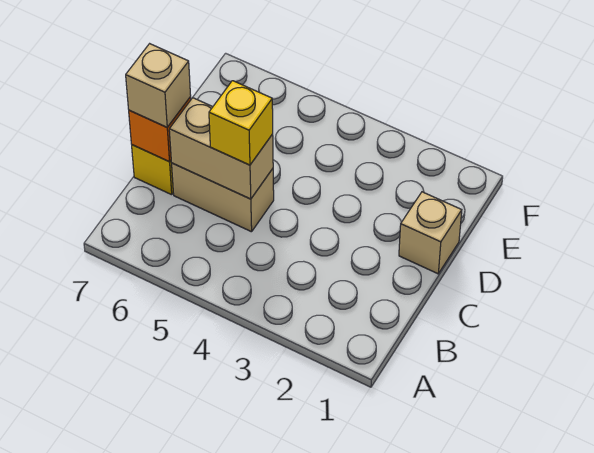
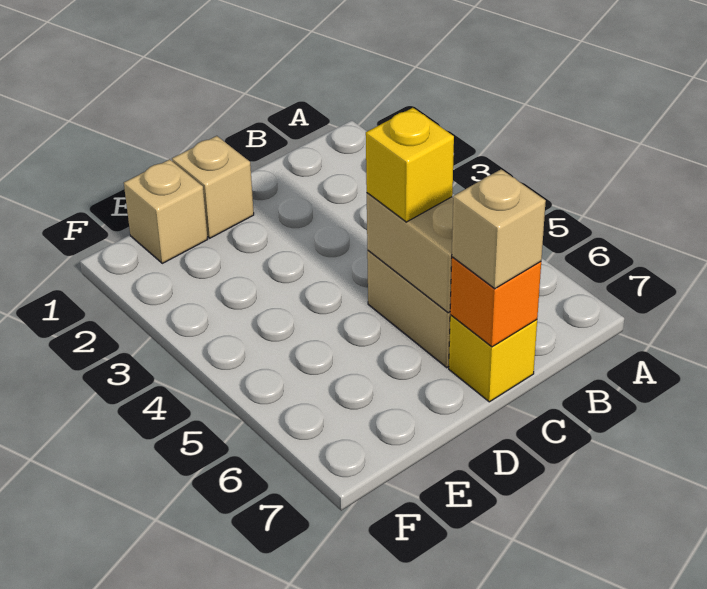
none -> tan 1x1 brick [124,159,208,263]

